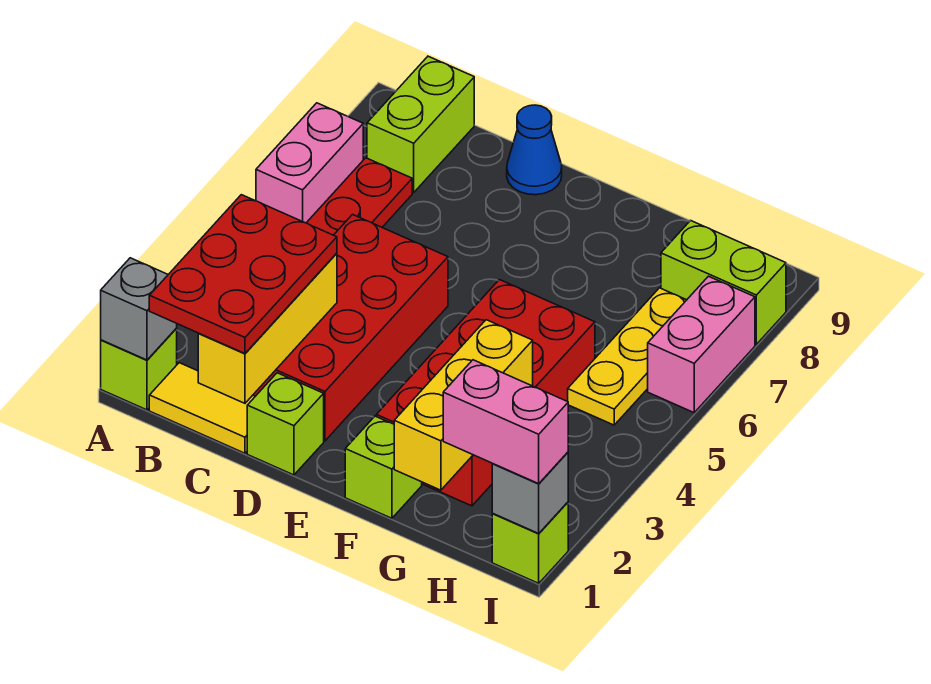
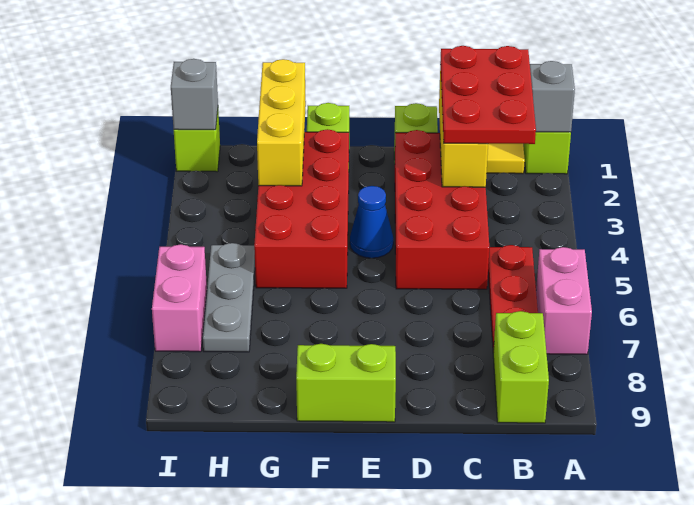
blue 1x1 cone [507,105,562,195] -> blue 1x1 cone moved to [350,186,393,258]
pink 1x2 brick [443,360,568,484] -> none
yellow 1x3 plate [568,288,686,425] -> grey 1x3 plate [203,243,255,352]
lime 1x2 brick [661,221,786,344] -> lime 1x2 brick moved to [296,344,396,422]

